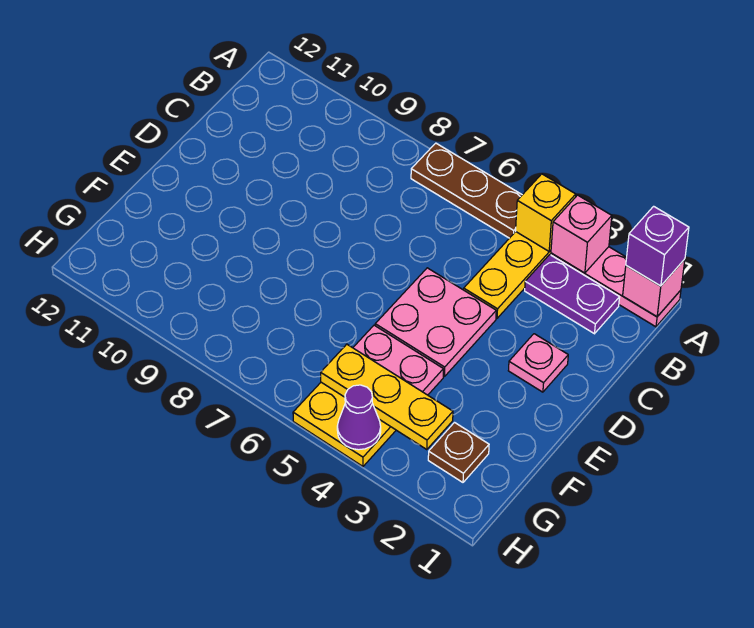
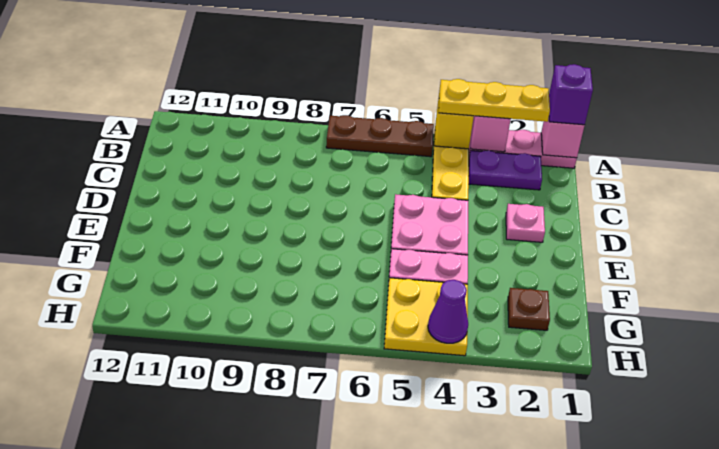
yellow 1x3 plate [321,344,453,450] -> yellow 1x3 plate moved to [439,79,550,122]

